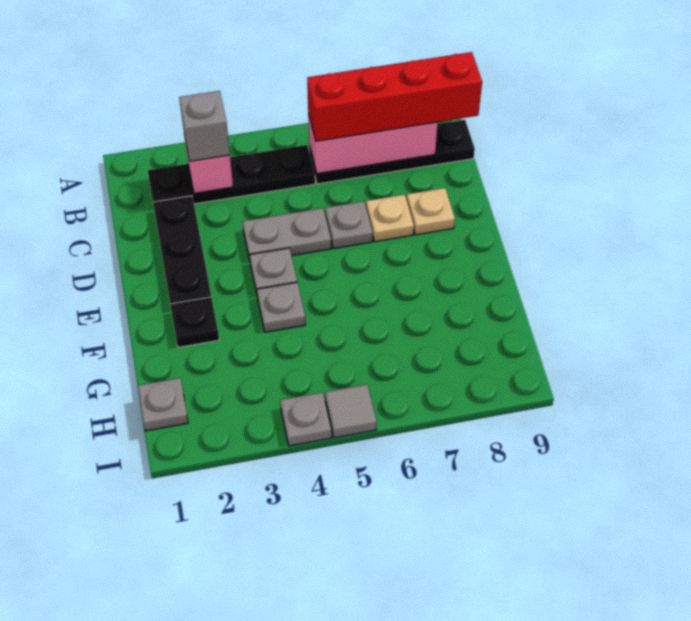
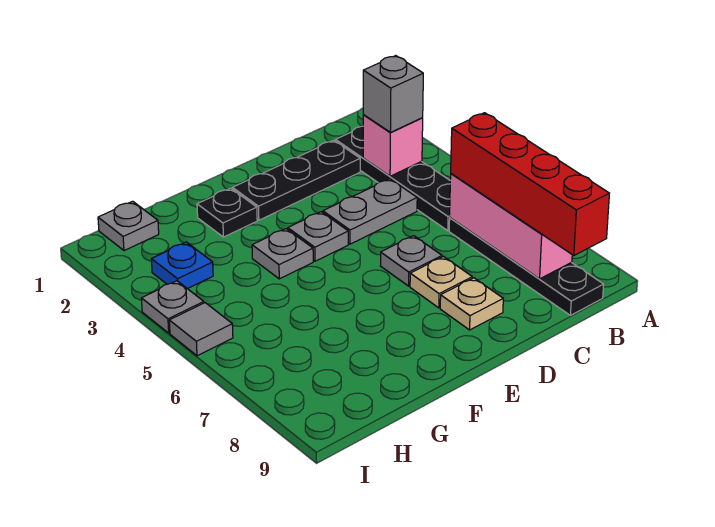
grey 1x2 plate [242,208,331,260] -> grey 1x2 plate turned to [323,179,417,244]
none -> blue 1x1 plate [151,242,213,289]

